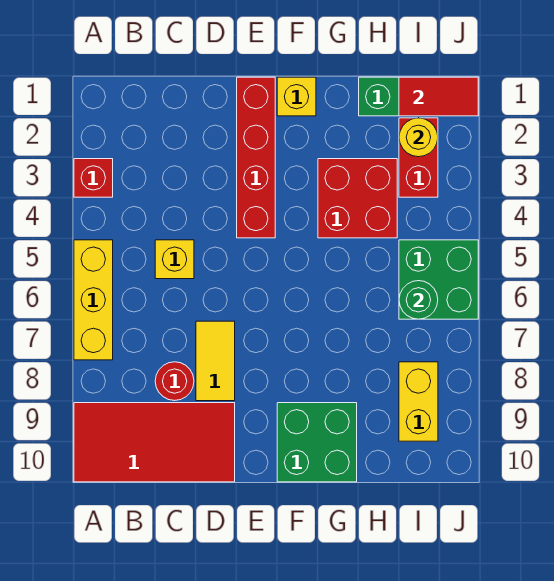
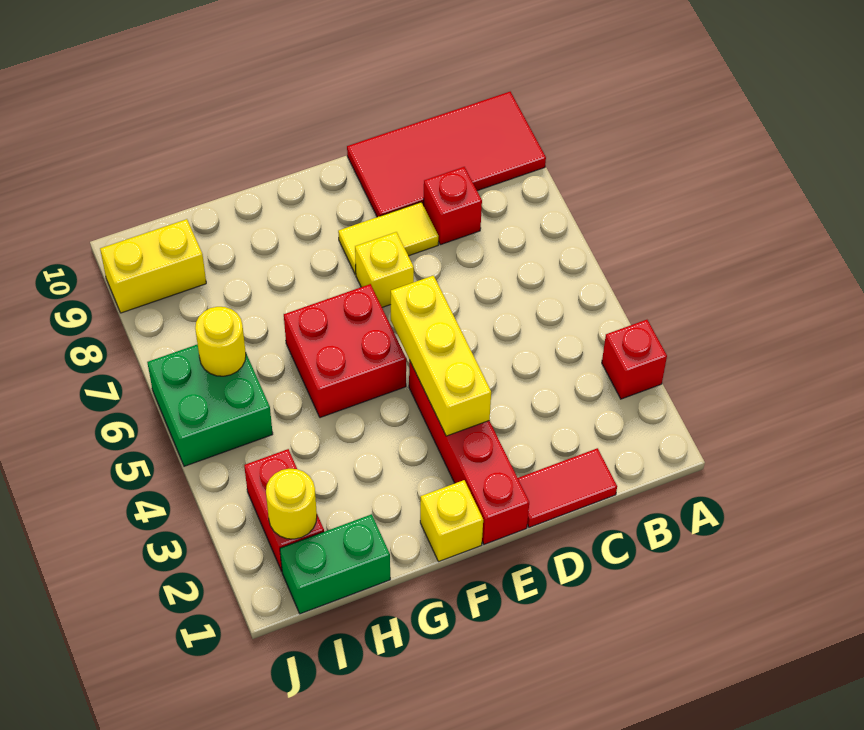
yellow 1x3 brick [74,240,113,360] -> yellow 1x3 brick moved to [391,276,491,436]
yellow 1x1 brick [155,240,194,279] -> yellow 1x1 brick moved to [355,232,414,307]
red 1x1 round brick [155,362,194,401] -> red 1x1 brick [424,167,482,245]
yellow 1x2 tile [196,321,235,401] -> yellow 1x2 tile turned to [338,202,438,274]
green 2x2 brick [277,403,357,482] -> none
red 2x2 brick [318,159,397,238] -> red 2x2 brick moved to [284,284,406,418]
red 1x2 tile [399,77,478,116] -> red 1x2 tile moved to [518,448,617,527]
green 1x1 round brick [399,281,438,319] -> yellow 1x1 round brick [195,307,246,376]
yellow 1x2 brick [399,362,438,441] -> yellow 1x2 brick turned to [100,219,206,313]

